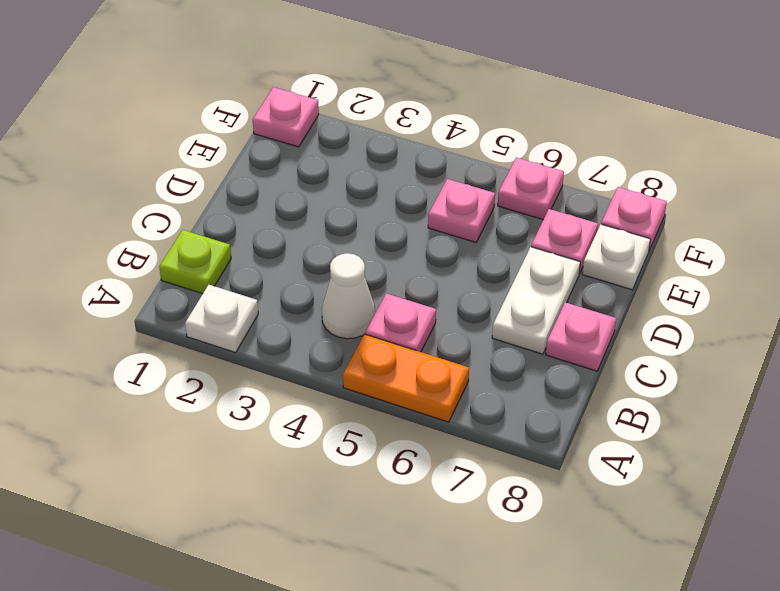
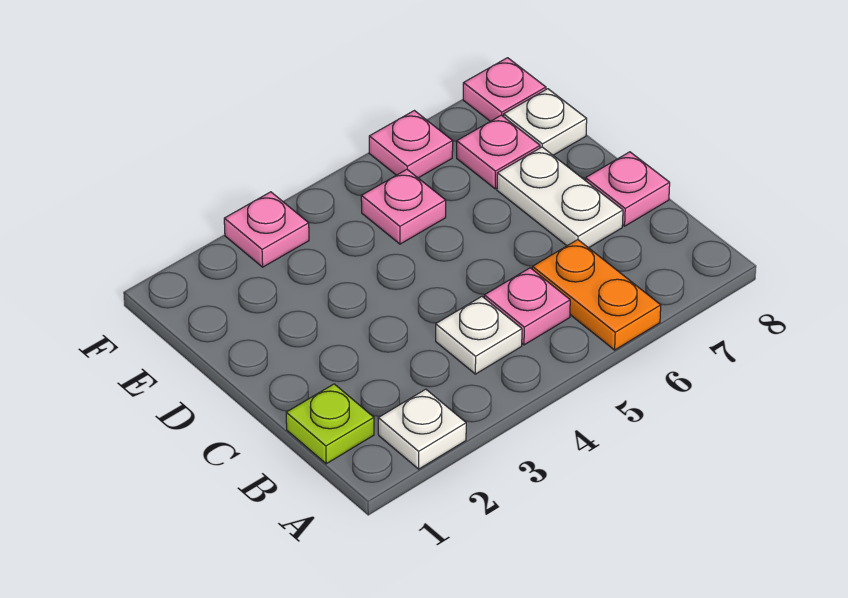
orange 1x2 plate [343,334,469,422] -> orange 1x2 plate turned to [532,240,661,350]
white 1x1 cone [322,253,375,339] -> white 1x1 plate [436,297,522,374]
pink 1x1 plate [253,87,319,147] -> pink 1x1 plate moved to [224,192,309,267]

